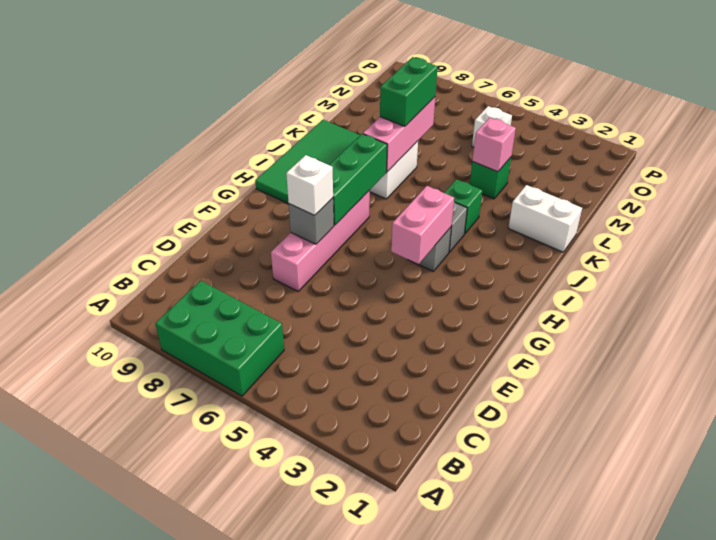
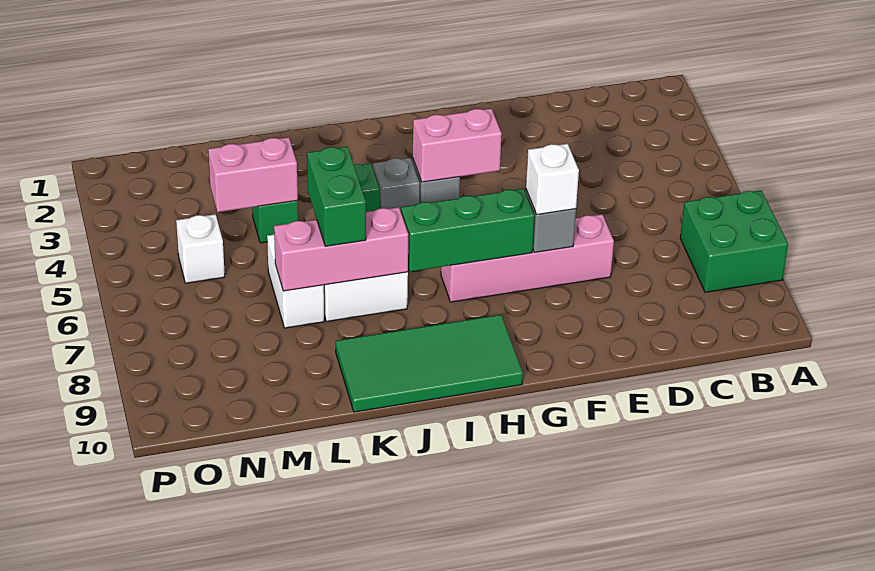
green 2x3 brick [155,281,284,396] -> green 2x2 brick [680,190,788,292]
white 1x2 brick [508,185,582,252] -> white 1x2 brick moved to [267,235,324,328]
green 1x2 brick [380,57,438,126] -> green 1x2 brick turned to [307,147,366,246]
pink 1x1 brick [472,118,516,172] -> pink 1x2 brick [208,137,298,212]

